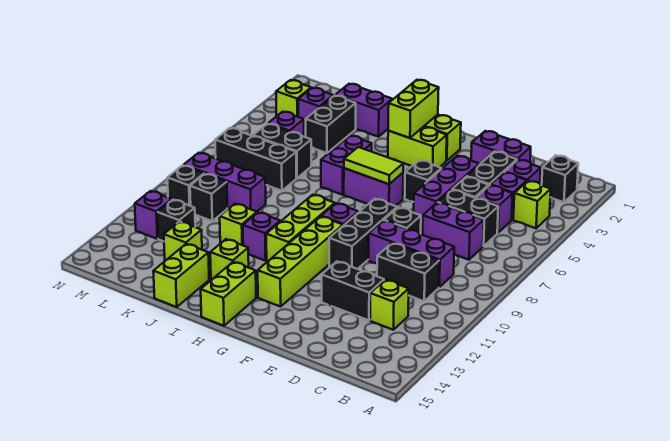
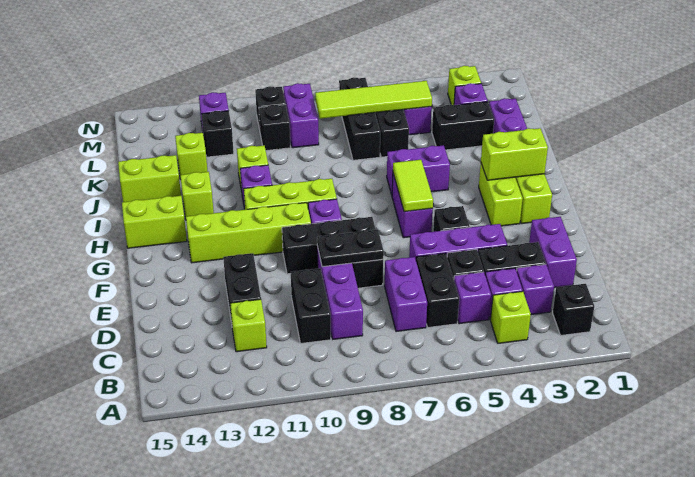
none -> black 1x2 plate [317,230,384,267]
purple 1x3 brick [184,153,266,212] -> purple 1x2 brick [283,83,319,148]
none -> lime 1x4 tile [315,81,432,119]

